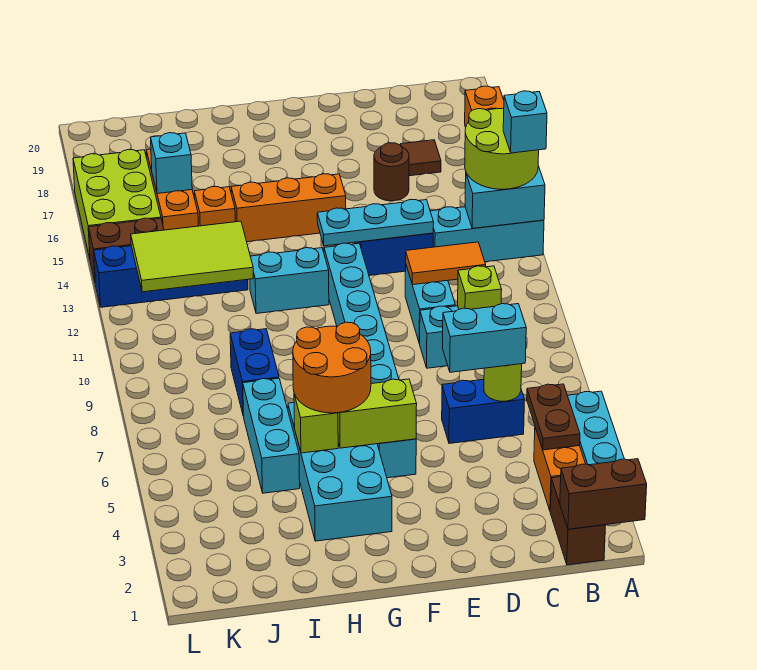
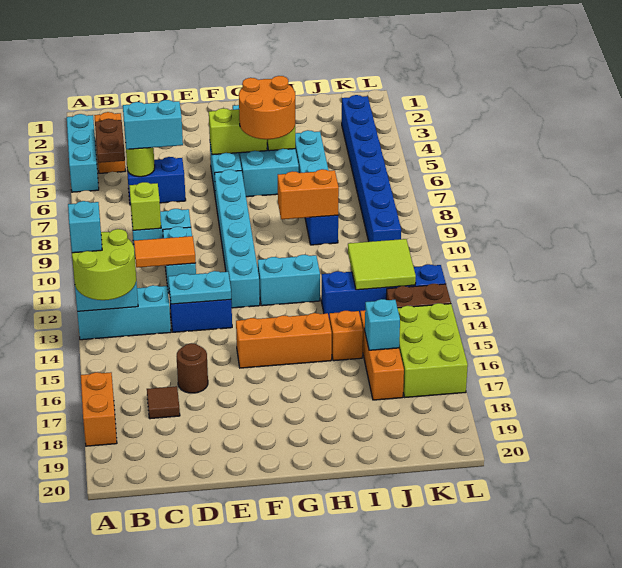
brown 1x2 brick [560,459,647,529] -> none
brown 1x2 brick [550,477,606,565] -> none
cyan 1x3 plate [317,199,434,246] -> cyan 1x2 plate [168,271,231,304]
none -> orange 1x2 brick [278,169,339,219]
lime 2x3 tile [131,221,253,292] -> lime 2x2 tile [348,239,416,290]
none -> blue 1x8 brick [342,95,401,242]

